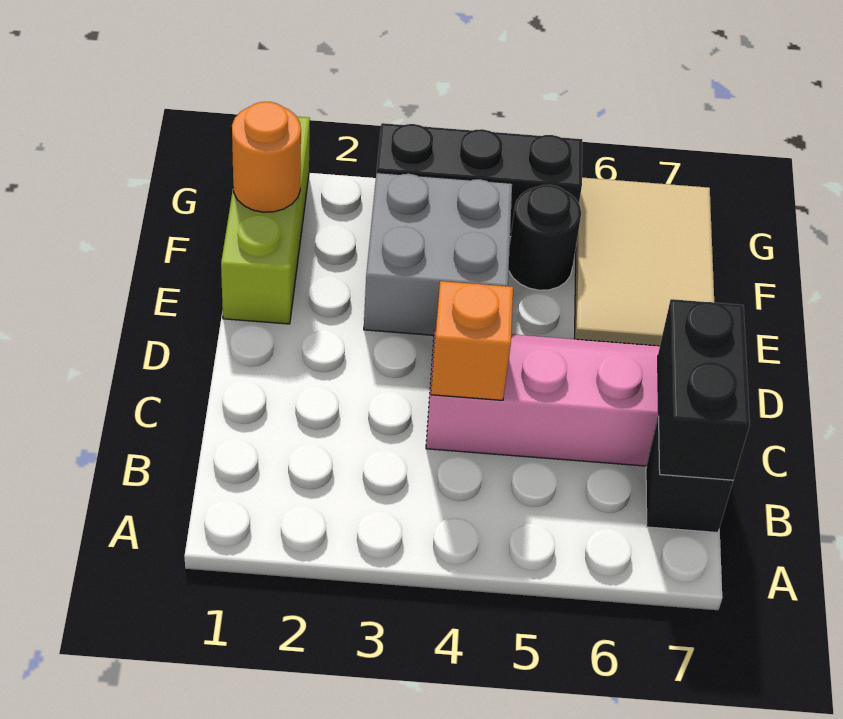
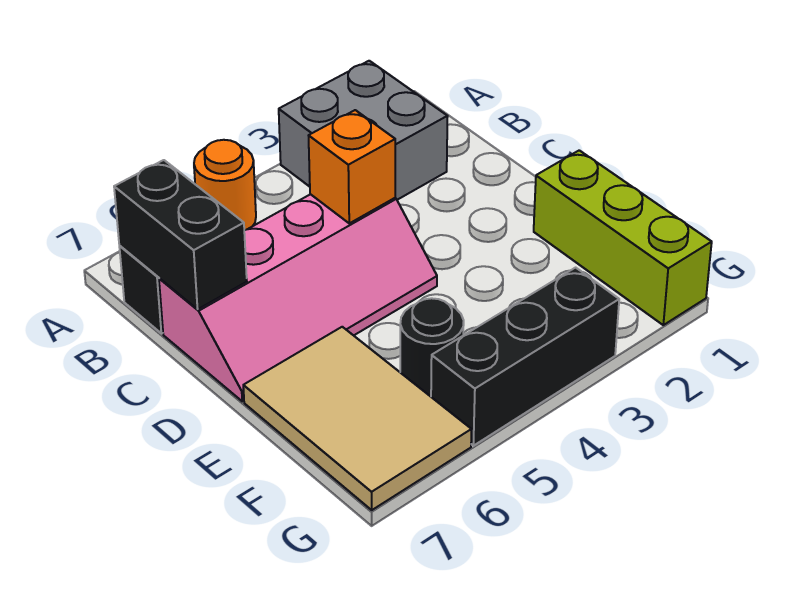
grey 2x2 brick [364,173,512,335] -> grey 2x2 brick moved to [279,61,448,200]
orange 1x1 round brick [232,102,301,212] -> orange 1x1 round brick moved to [194,140,256,230]

